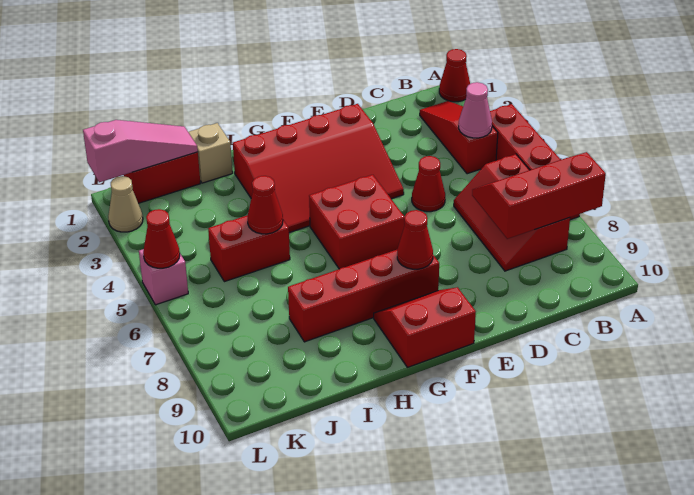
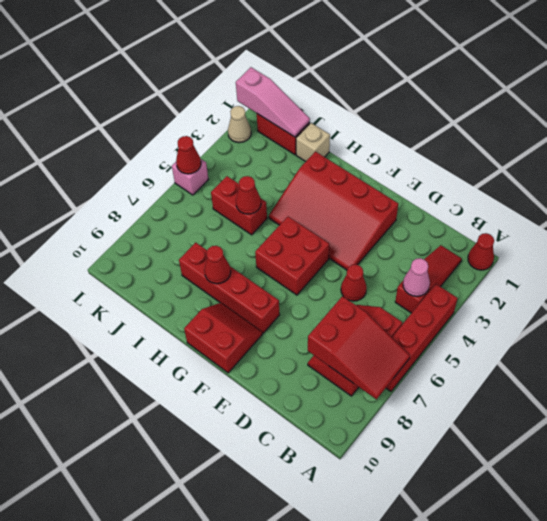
red 2x3 slope [472,152,606,239] -> red 2x3 slope turned to [308,296,410,399]
red 1x1 cone [397,210,433,269] -> red 1x1 cone moved to [204,246,231,284]

